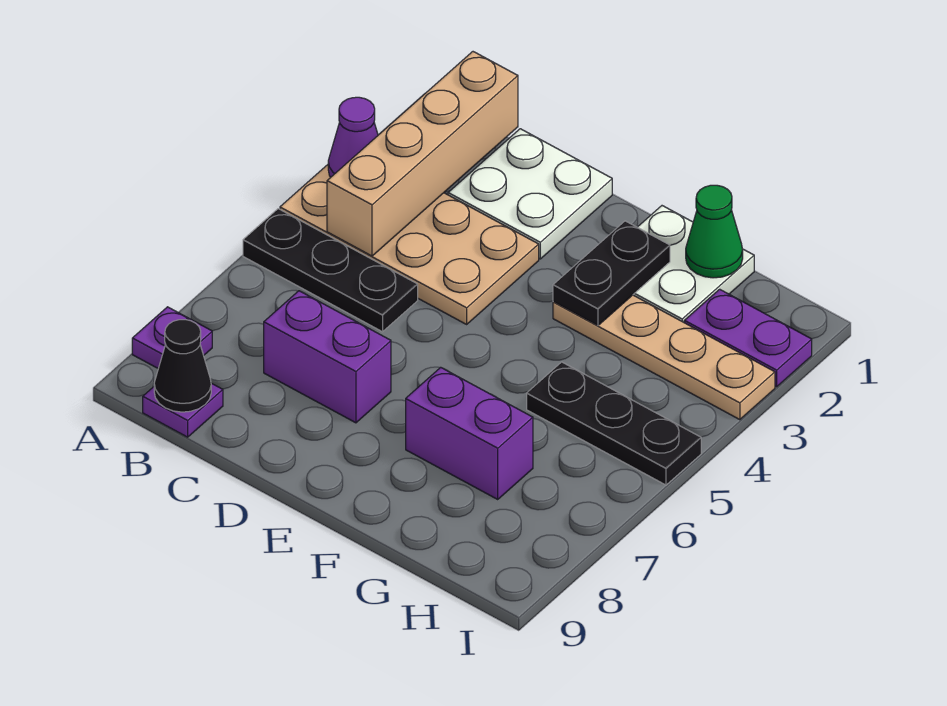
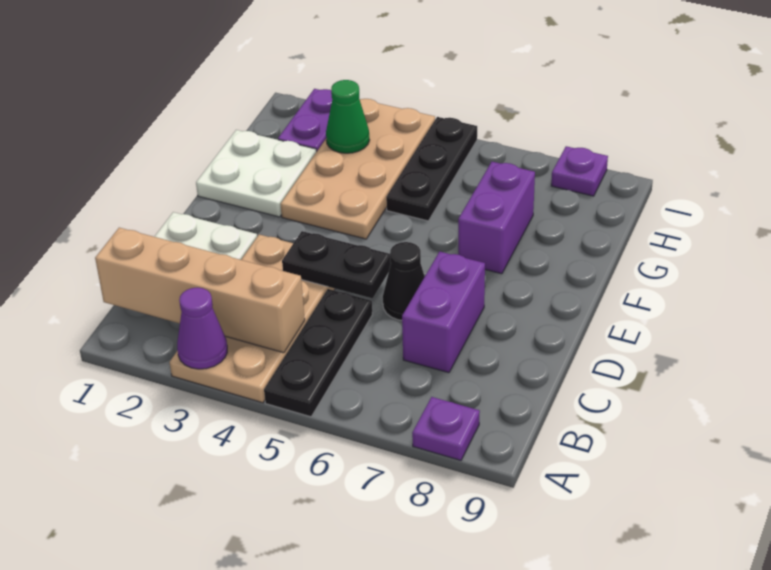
purple 1x1 plate [143,383,223,437] -> purple 1x1 plate moved to [551,146,608,196]
black 1x1 cone [154,320,211,412] -> black 1x1 cone moved to [383,242,425,320]
black 1x2 plate [553,221,670,326] -> black 1x2 plate moved to [282,231,391,298]
tan 1x4 plate [553,295,775,420] -> tan 2x4 plate [281,99,435,239]
green 1x1 cone [686,185,743,278] -> green 1x1 cone moved to [326,80,370,153]

